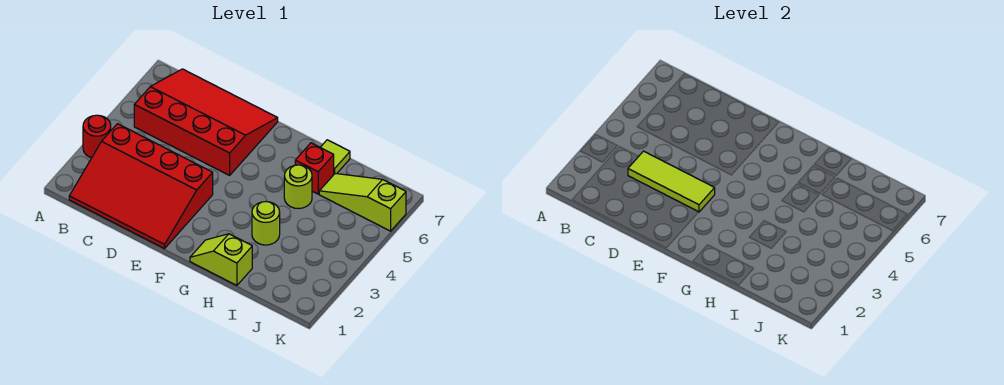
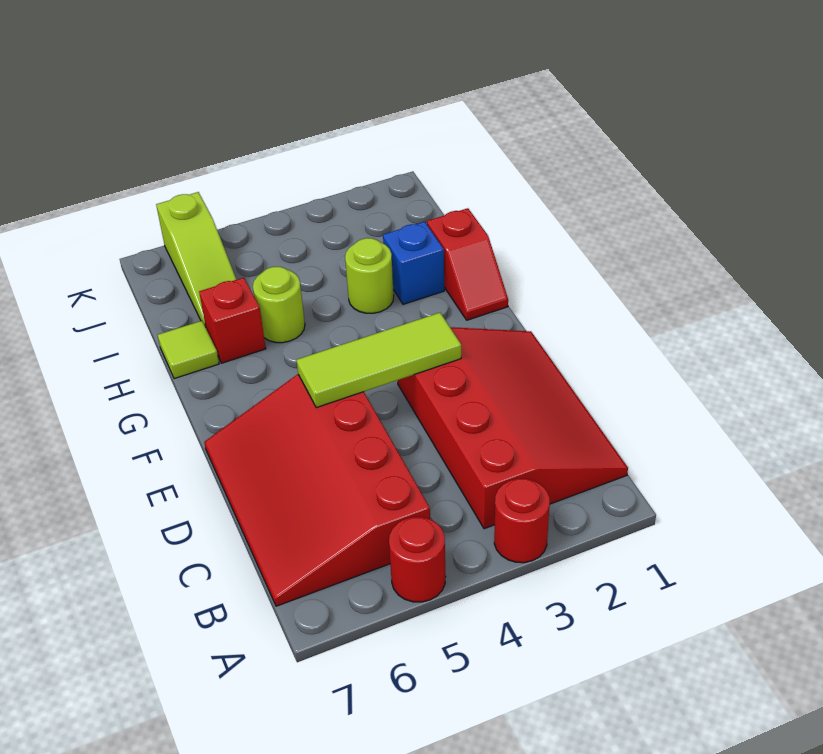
none -> red 1x1 round brick [389,517,446,602]
lime 1x3 tile [628,151,715,212] -> lime 1x3 tile turned to [296,313,461,408]
lime 1x2 slope [190,234,252,285] -> red 1x2 slope [427,208,508,320]
none -> blue 1x1 brick [383,222,444,304]

